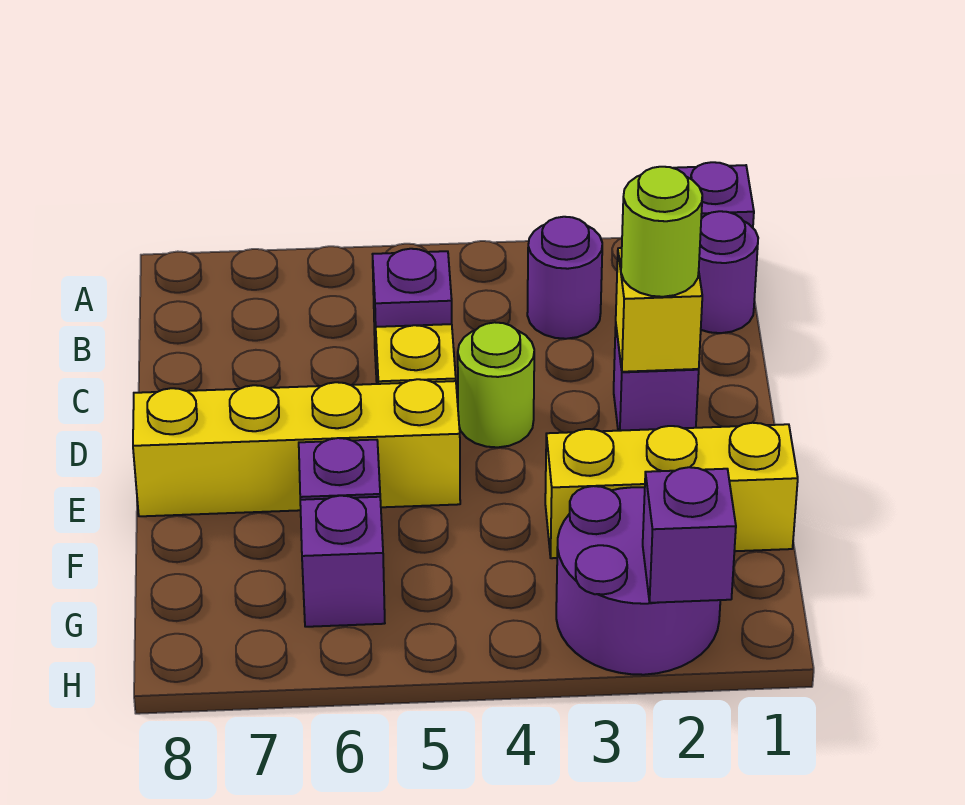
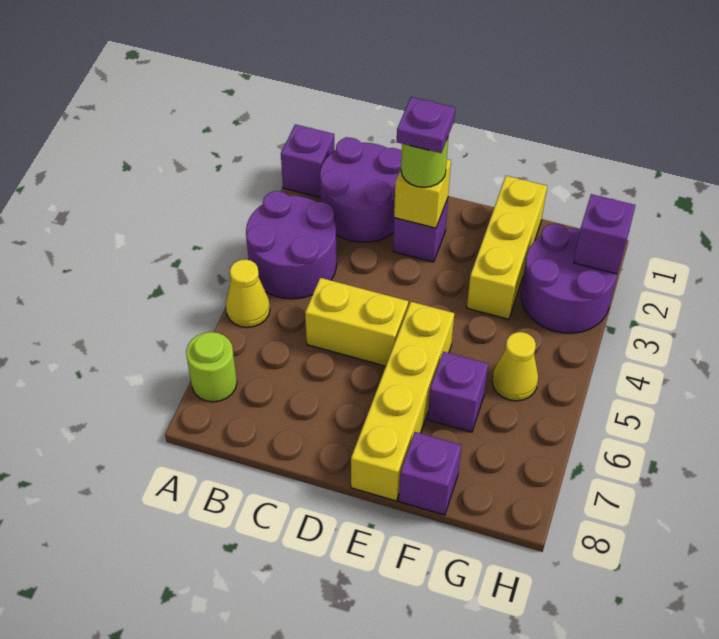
none -> yellow 1x1 cone [226,259,270,327]
purple 1x1 round brick [699,211,758,333] -> purple 2x2 round brick [320,138,402,242]
purple 1x1 round brick [527,217,602,339] -> purple 2x2 round brick [246,191,337,299]
purple 1x1 plate [373,249,452,327] -> purple 1x1 plate moved to [397,97,455,153]
lime 1x1 round brick [458,322,534,447] -> lime 1x1 round brick moved to [186,332,237,402]
none -> yellow 1x1 cone [492,332,538,401]
purple 1x1 brick [300,496,385,627] -> purple 1x1 brick moved to [399,432,461,515]

